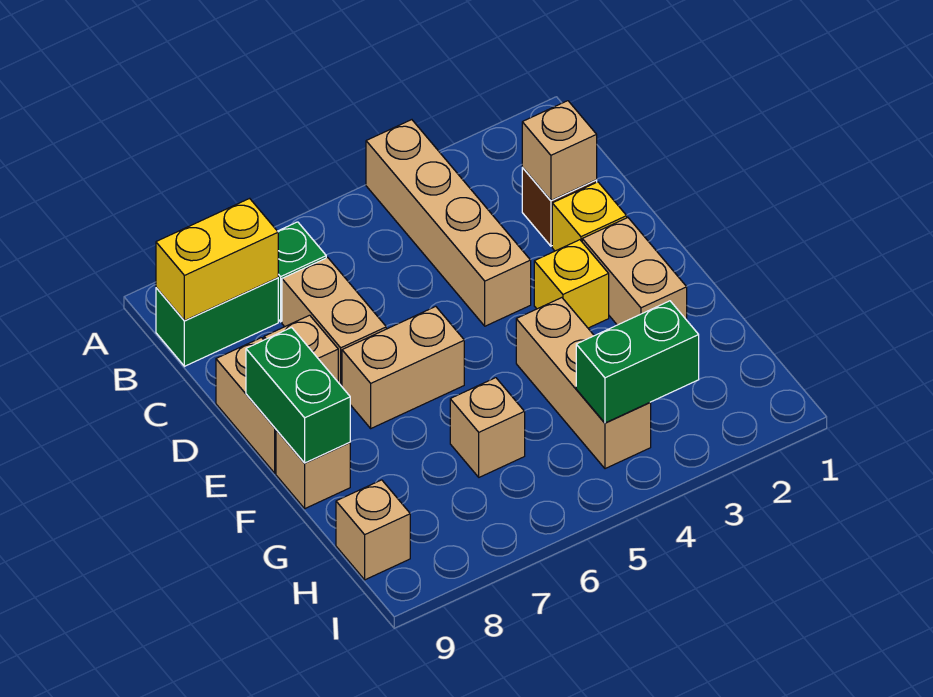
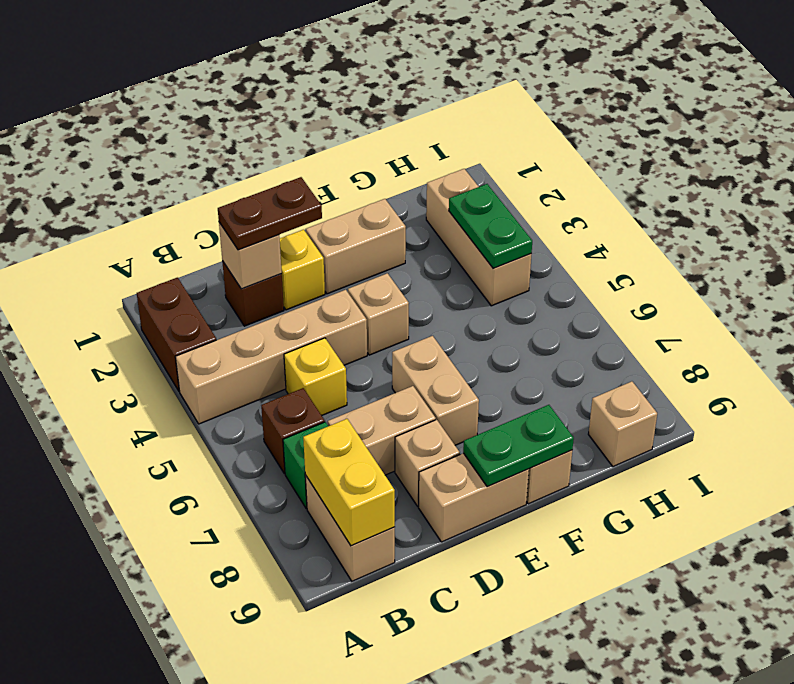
none -> brown 1x2 brick [137,278,216,391]
none -> brown 1x1 brick [261,388,325,474]
green 1x2 brick [156,278,278,366] -> tan 1x2 brick [305,475,395,581]
none -> brown 1x2 plate [218,177,322,250]
yellow 1x1 brick [534,240,609,328] -> yellow 1x1 brick moved to [284,338,347,416]
green 1x2 brick [246,327,350,463] -> green 1x2 plate [463,405,574,487]
tan 1x3 brick [516,298,651,469] -> tan 1x3 brick turned to [426,169,531,306]
tan 1x1 brick [450,378,525,477] -> tan 1x1 brick moved to [348,273,409,355]
green 1x2 brick [576,301,699,423] -> green 1x2 plate [449,184,532,269]

